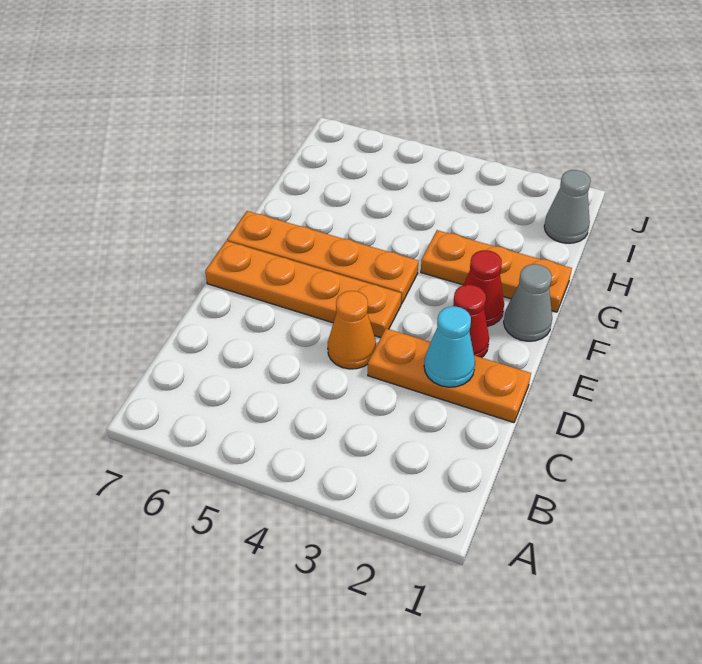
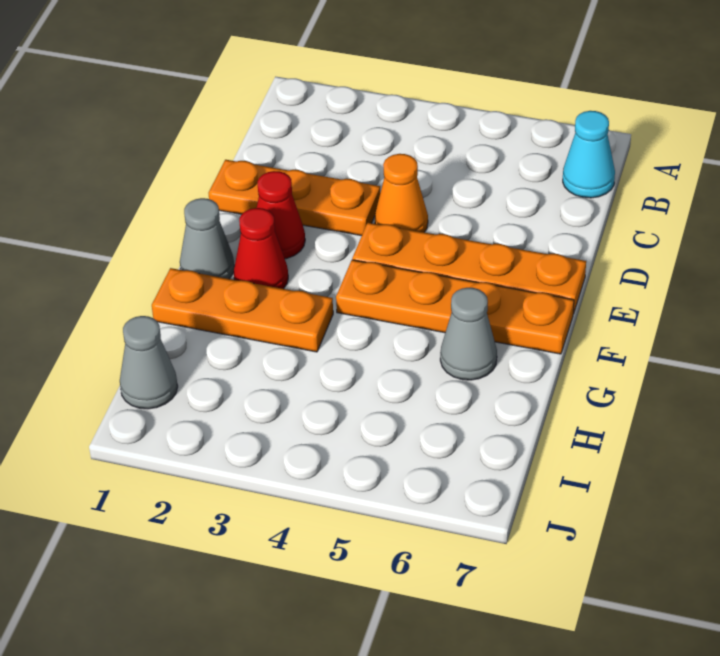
cyan 1x1 cone [424,306,475,387] -> cyan 1x1 cone moved to [563,111,615,198]
none -> grey 1x1 cone [440,288,497,380]

